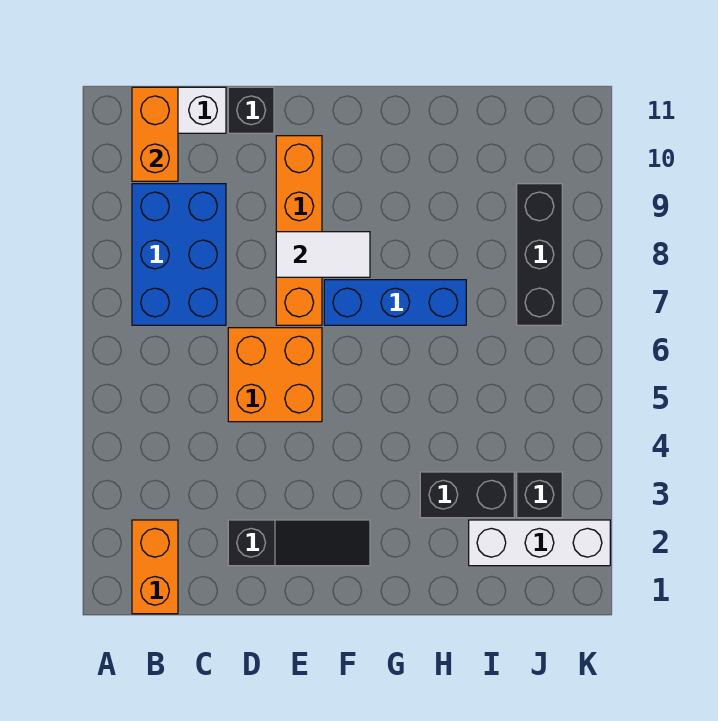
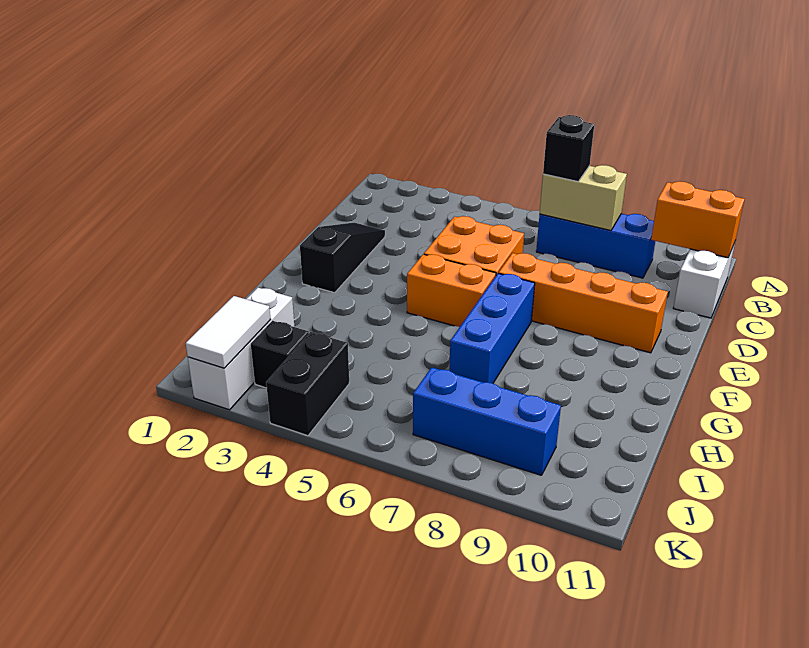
orange 1x2 brick [132,520,178,614] -> orange 1x2 brick moved to [407,254,496,327]
blue 2x3 brick [132,184,226,325] -> blue 1x3 brick [536,214,655,278]
none -> tan 1x2 brick [540,165,627,230]
black 1x3 slope [228,520,370,566] -> black 1x3 slope turned to [300,223,385,293]
black 1x1 brick [228,87,274,133] -> black 1x1 brick moved to [543,115,594,182]
white 1x2 tile [276,232,370,277] -> white 1x2 tile moved to [186,296,271,368]
black 1x2 brick [420,472,514,518] -> black 1x2 brick moved to [266,332,349,436]
black 1x3 brick [517,184,562,325] -> blue 1x3 brick [413,367,561,475]

